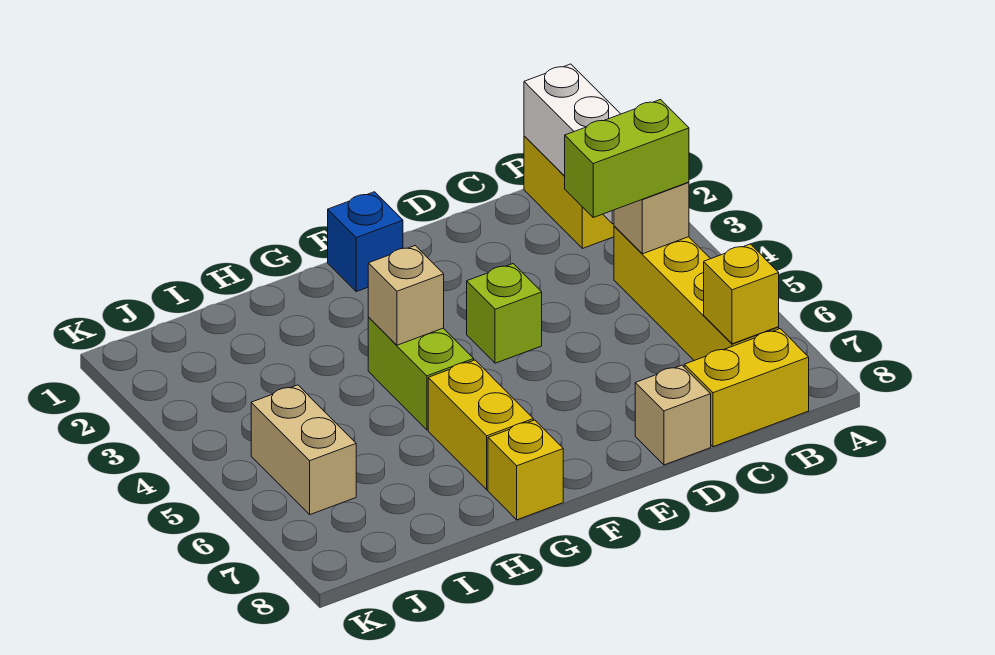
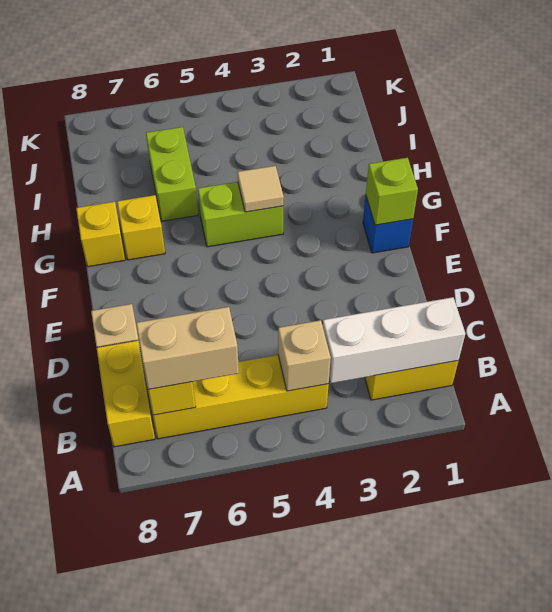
lime 1x2 brick [565,100,689,217] -> lime 1x2 brick moved to [146,127,198,221]
lime 1x1 brick [467,264,542,363] -> lime 1x1 brick moved to [366,158,418,225]
tan 1x1 brick [368,246,444,345] -> tan 1x1 tile [237,166,284,212]
yellow 1x2 brick [428,360,533,490] -> yellow 1x1 brick [117,195,165,260]
tan 1x2 brick [251,385,356,515] -> tan 1x2 brick moved to [136,307,239,389]

